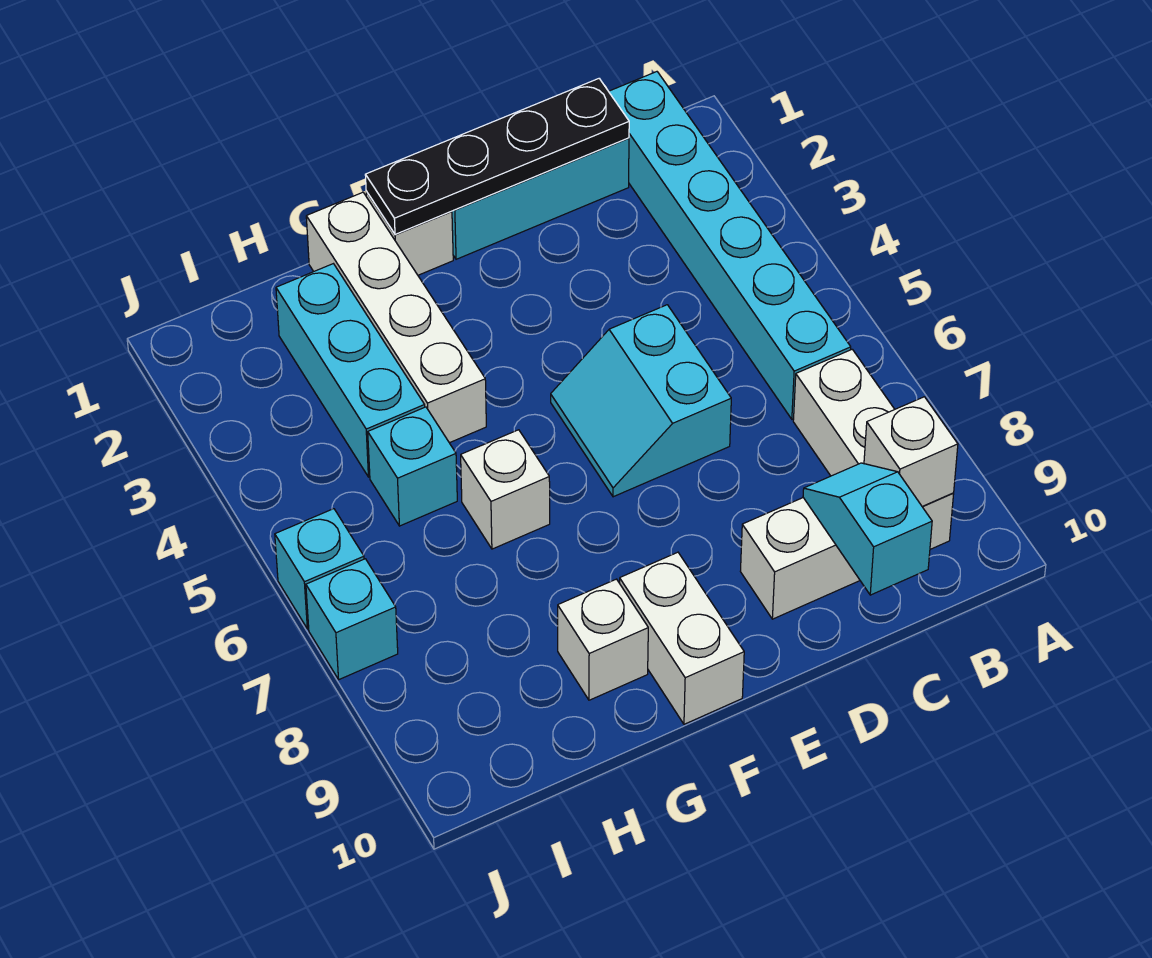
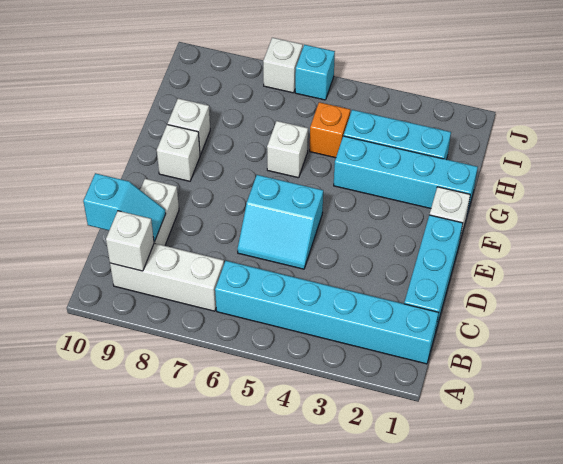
black 1x4 plate [365,79,629,234] -> none
cyan 2x2 slope [551,305,731,497] -> cyan 2x2 slope turned to [237,175,323,269]
white 1x2 brick [620,552,744,724] -> white 1x1 brick [157,124,200,181]
white 1x4 brick [306,192,486,443] -> cyan 1x4 brick [334,136,478,213]
cyan 1x1 brick [368,407,457,526] -> orange 1x1 brick [310,102,350,158]
cyan 1x1 brick [306,559,398,679] -> white 1x1 brick [263,38,303,93]

